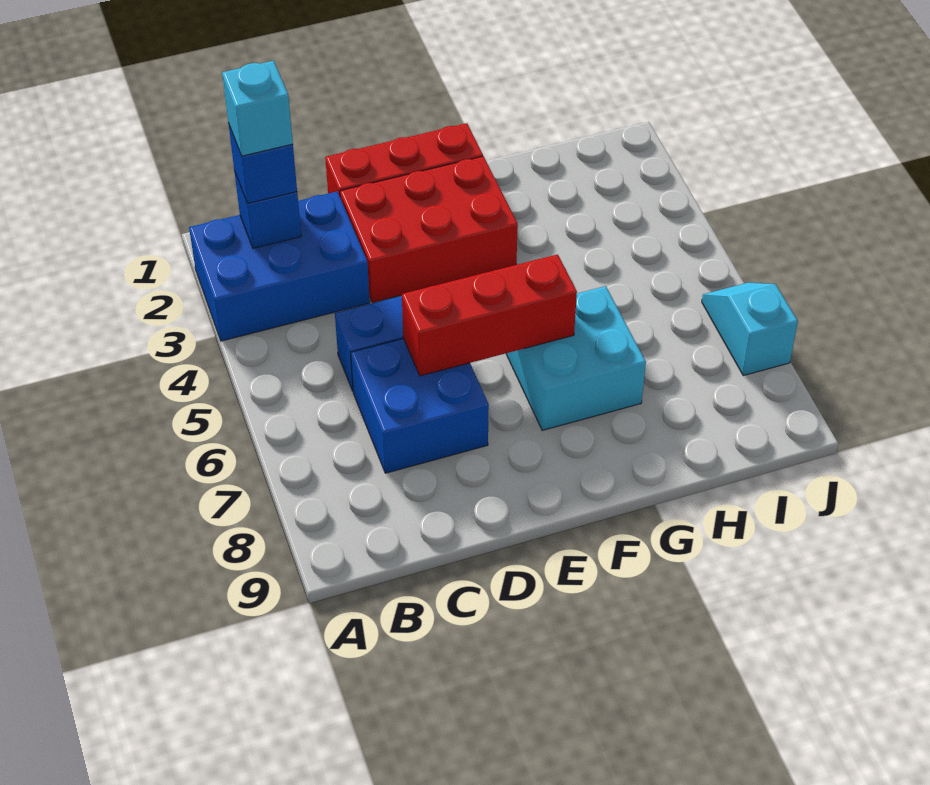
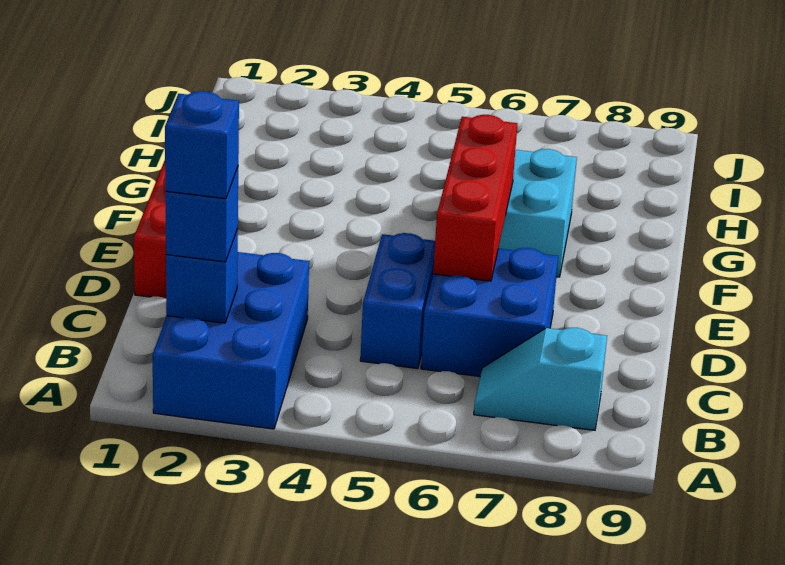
cyan 1x1 brick [222,61,293,156] -> blue 1x1 brick [165,91,239,199]
red 2x3 brick [340,156,518,303] -> none
cyan 1x2 slope [702,282,798,376] -> cyan 1x2 slope moved to [474,328,607,430]

